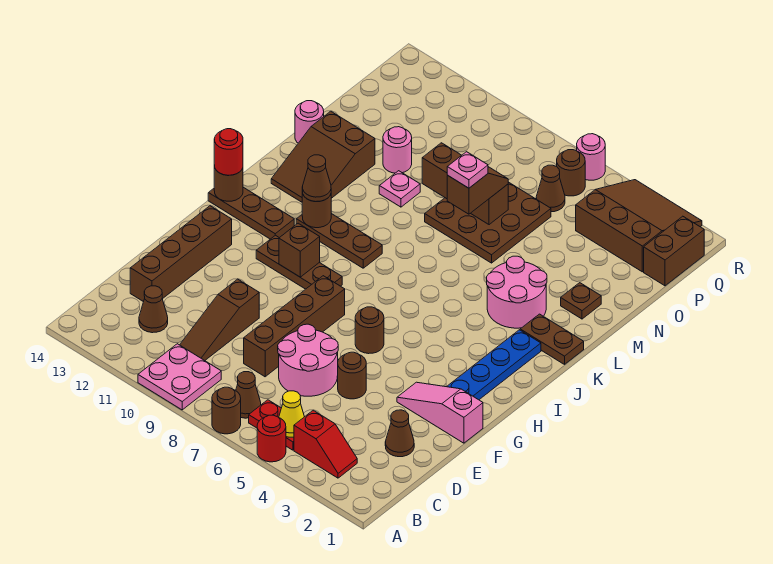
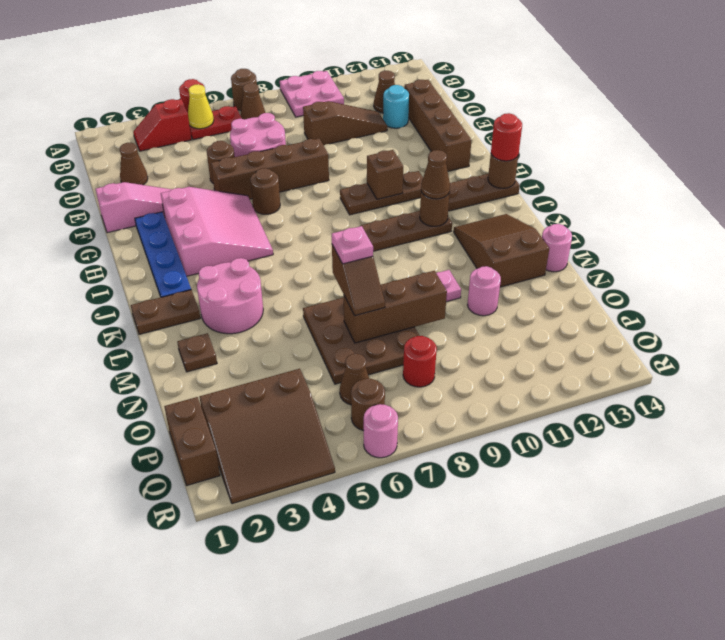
brown 1x3 slope [180,279,259,361] -> brown 1x3 slope turned to [303,101,387,145]
brown 1x4 brick [244,276,345,377] -> brown 1x4 brick turned to [211,138,329,199]
none -> cyan 1x1 round brick [383,85,409,128]
none -> pink 3x3 slope [161,187,273,276]
none -> red 1x1 round brick [403,336,437,387]

